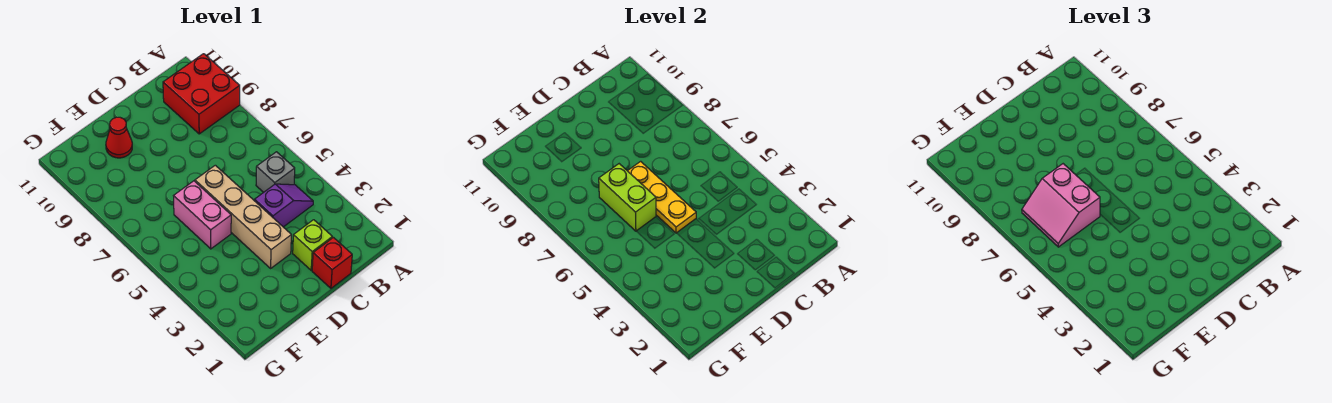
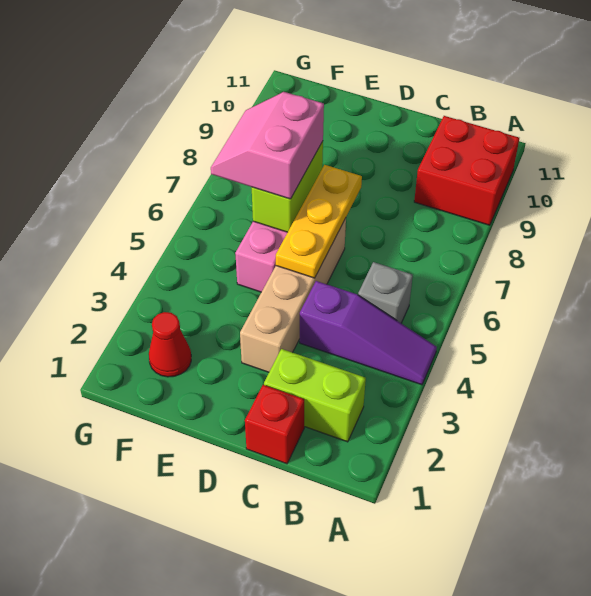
purple 1x2 slope [255,184,313,227] -> purple 1x3 slope [300,281,437,385]
lime 1x1 brick [293,220,332,270] -> lime 1x2 brick [264,349,366,442]
red 1x1 cone [106,117,132,158] -> red 1x1 cone moved to [149,312,191,377]

